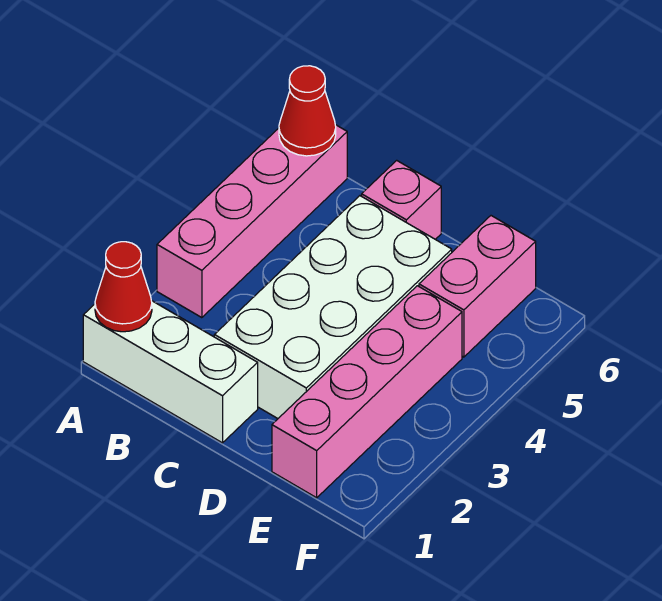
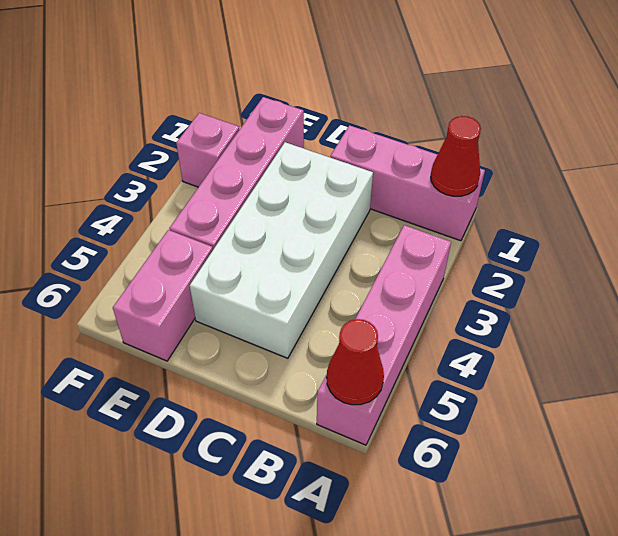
white 1x3 brick [83,300,258,443] -> pink 1x3 brick [330,125,485,241]
pink 1x1 brick [362,160,441,239] -> pink 1x1 brick moved to [176,113,240,187]

